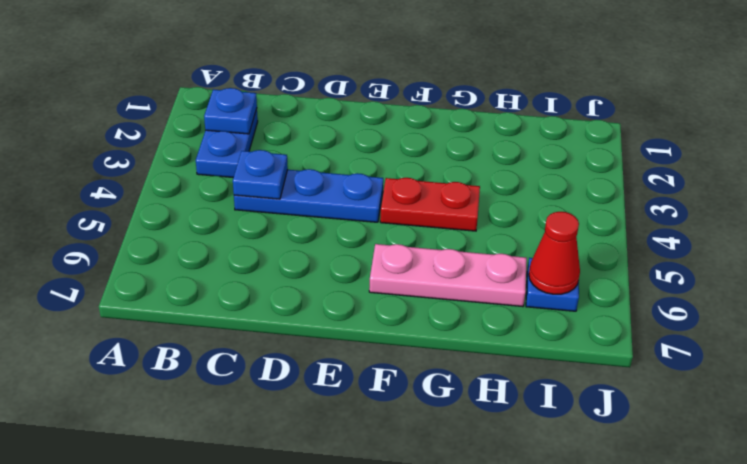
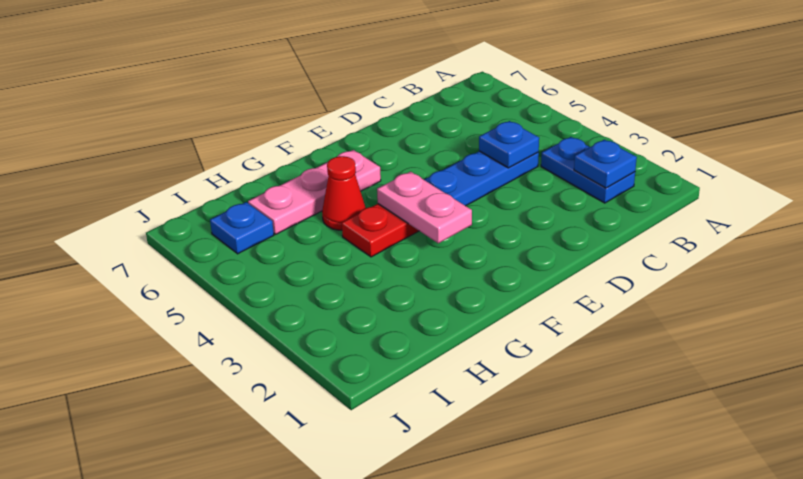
none -> pink 1x2 plate [377,172,472,243]
red 1x1 cone [529,212,580,294] -> red 1x1 cone moved to [322,156,366,230]

